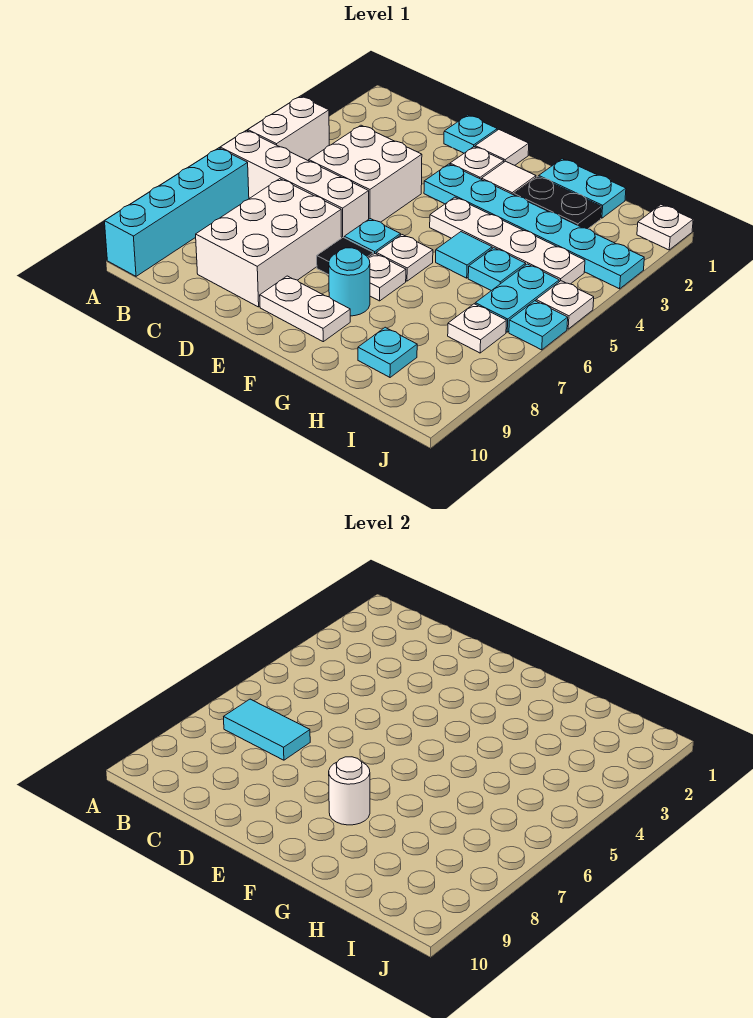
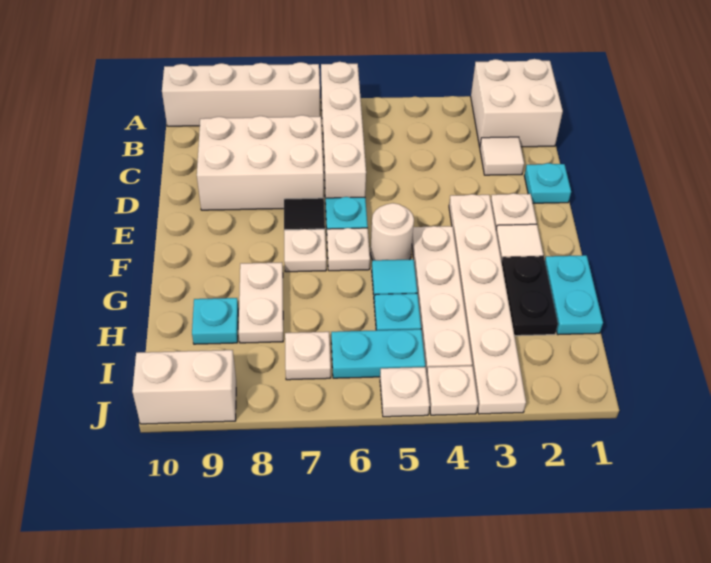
white 1x2 brick [248,96,329,161] -> white 1x2 brick moved to [132,350,236,424]
cyan 1x4 brick [105,148,249,276] -> white 1x4 brick [162,62,320,126]
cyan 1x2 tile [224,699,310,760] -> none
white 2x2 brick [309,125,422,222] -> white 2x2 brick moved to [471,59,563,147]
white 1x1 tile [475,130,529,165] -> white 1x1 tile moved to [480,137,524,175]
cyan 1x6 plate [424,164,644,289] -> white 1x6 plate [449,194,526,414]
white 1x2 plate [260,276,350,342] -> white 1x2 plate moved to [239,262,283,343]
cyan 1x1 round brick [329,248,370,316] -> none
white 1x1 round brick [329,757,370,825] -> white 1x1 round brick moved to [370,203,414,260]
white 1x1 plate [637,205,693,250] -> white 1x1 plate moved to [427,366,478,415]
cyan 1x1 plate [509,301,568,350] -> none

